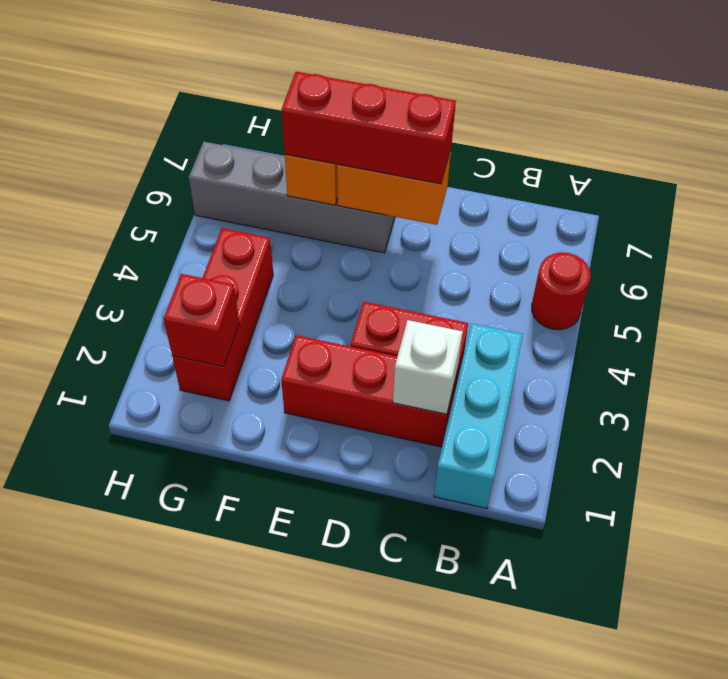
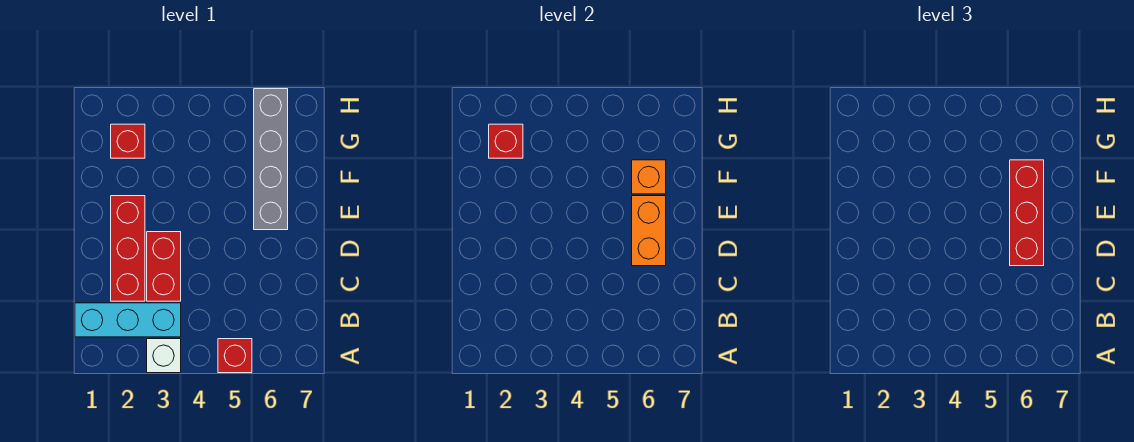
red 1x1 round brick [532,253,590,330] -> red 1x1 brick [218,339,252,373]
white 1x1 brick [393,320,463,414] -> white 1x1 brick moved to [147,339,181,373]
red 1x3 brick [172,228,273,401] -> red 1x1 brick [111,124,145,158]

